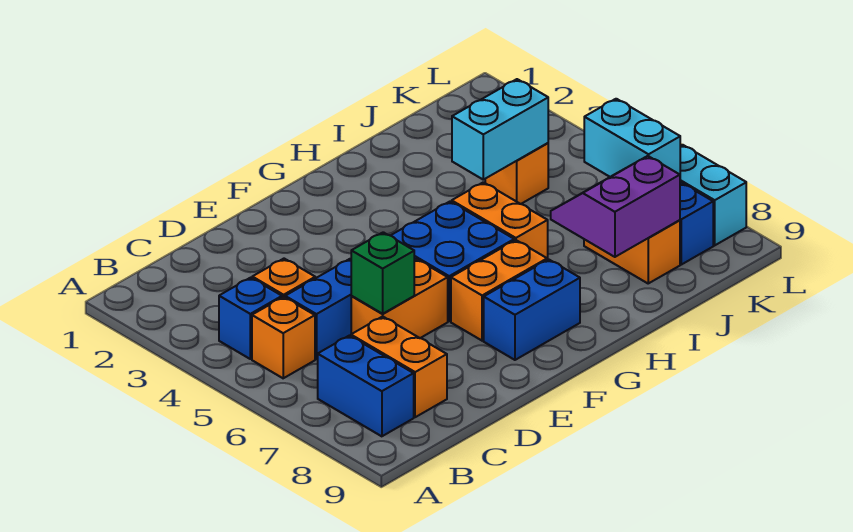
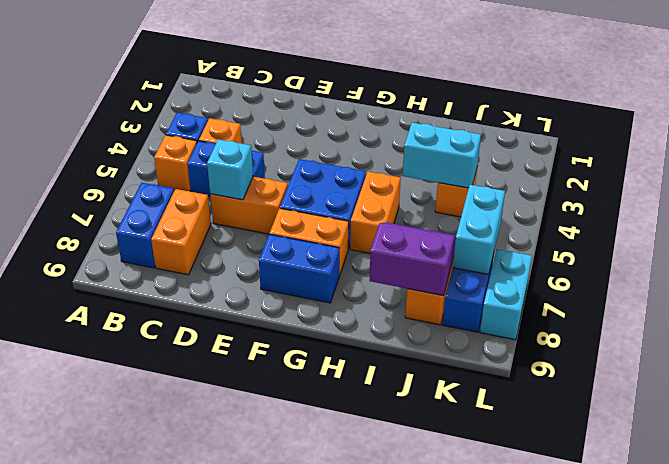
green 1x1 brick [351,232,414,314] -> cyan 1x1 brick [207,139,253,200]

